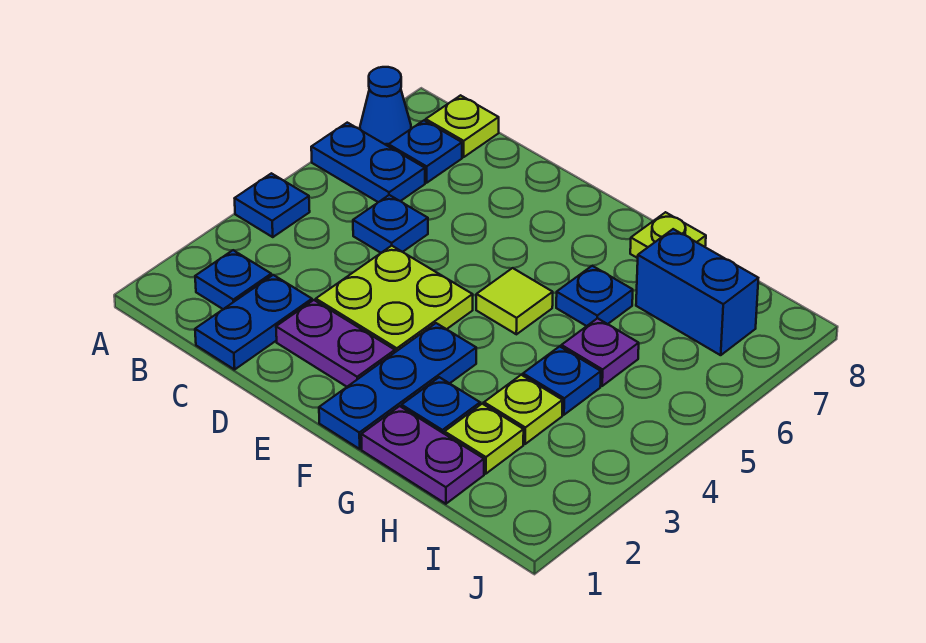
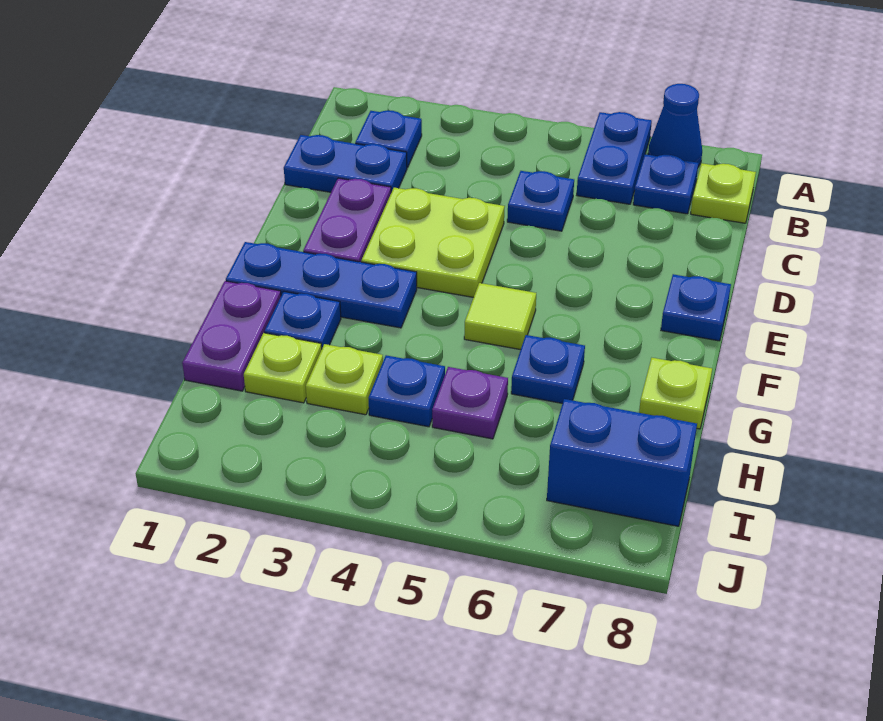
blue 1x1 plate [235,173,310,237] -> blue 1x1 plate moved to [661,274,731,341]
blue 1x2 brick [636,229,758,355] -> blue 1x2 brick turned to [547,399,697,526]

